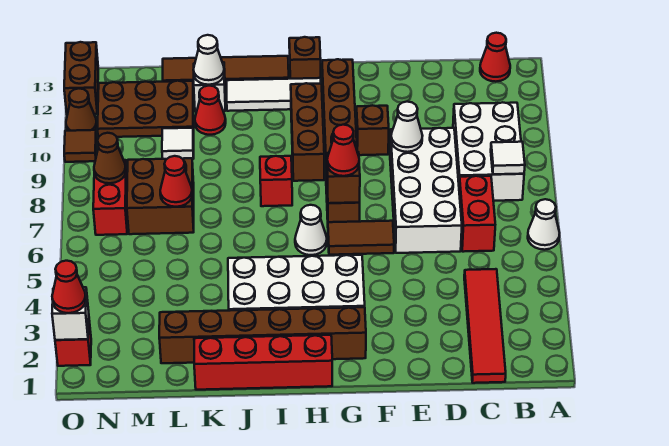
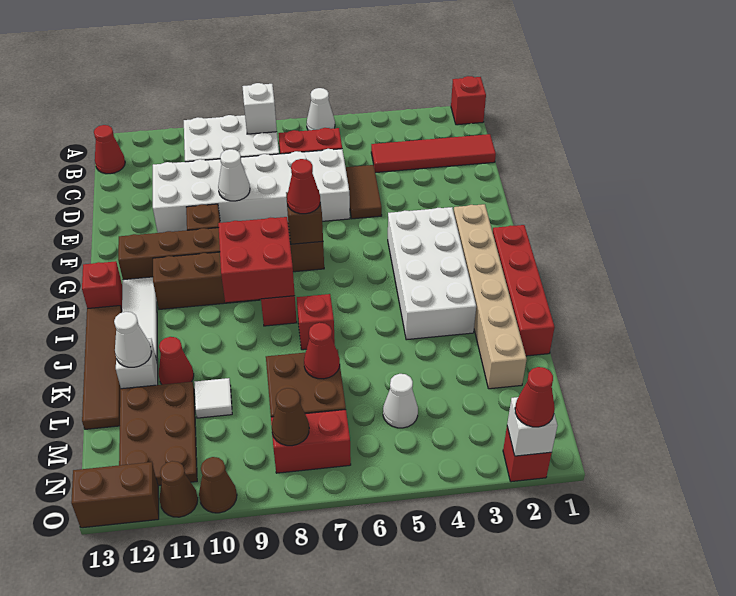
none -> red 1x1 brick [451,76,486,125]
white 1x1 tile [491,142,525,174] -> white 1x1 brick [242,83,277,134]
white 2x4 brick [390,128,462,253] -> white 2x6 brick [153,149,350,233]
brown 1x2 tile [328,221,394,255] -> brown 1x2 tile moved to [346,165,382,219]
brown 1x6 brick [159,307,366,363] -> tan 1x6 brick [454,204,527,389]
white 1x1 cone [295,205,327,255] -> white 1x1 cone moved to [383,374,418,428]
none -> red 2x2 brick [218,217,295,302]
brown 1x1 brick [289,37,321,79] -> red 1x1 brick [82,261,122,310]
none -> red 1x1 brick [297,294,335,350]
brown 1x1 tile [64,130,97,162] -> brown 1x1 cone [199,457,237,513]

